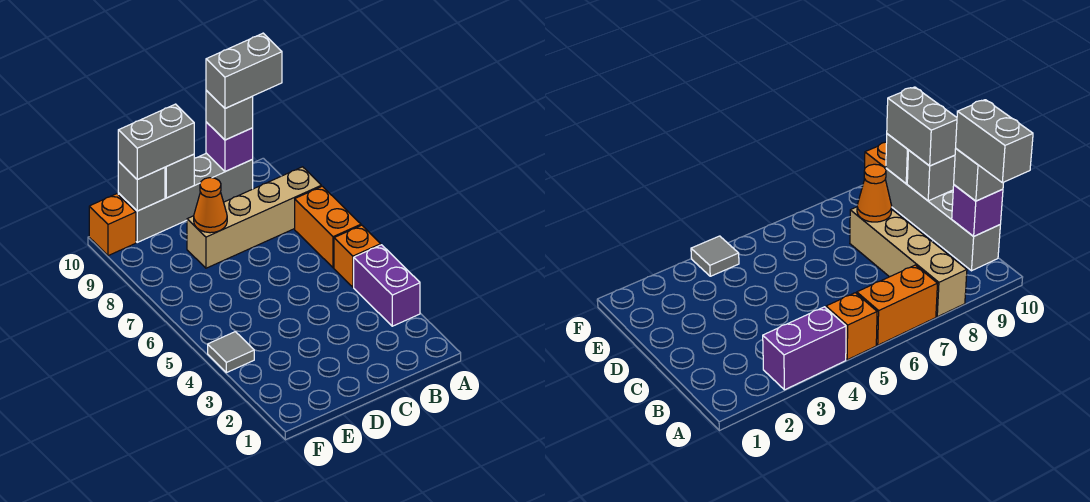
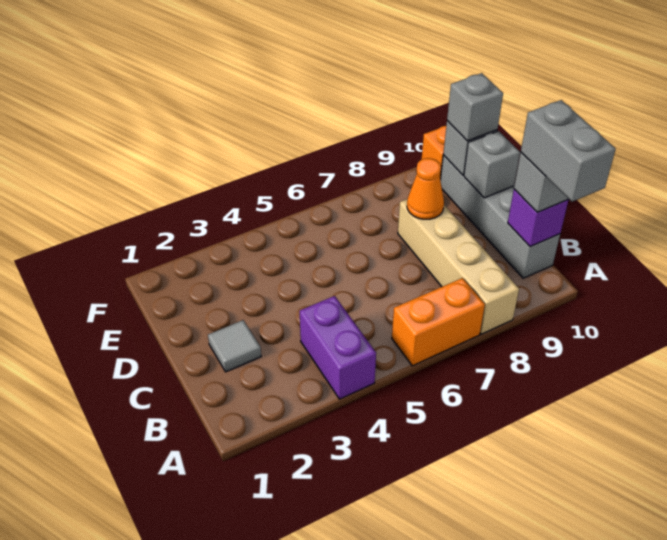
purple 1x2 brick [354,245,420,326] -> purple 1x2 brick turned to [300,296,376,399]
orange 1x1 brick [334,225,381,287] -> none
grey 1x2 brick [118,104,194,179] -> grey 1x1 brick [447,73,503,141]
grey 1x1 tile [208,332,254,373] -> grey 1x1 tile moved to [208,320,261,372]

